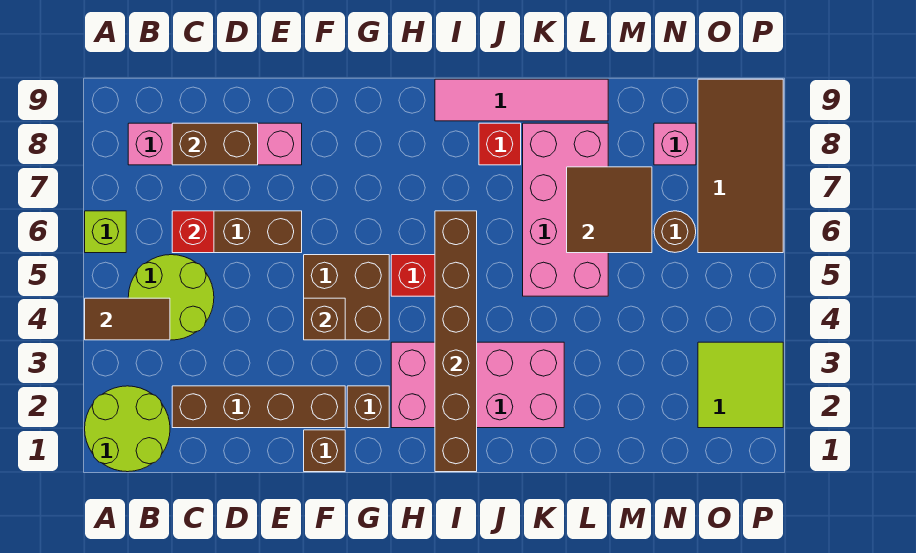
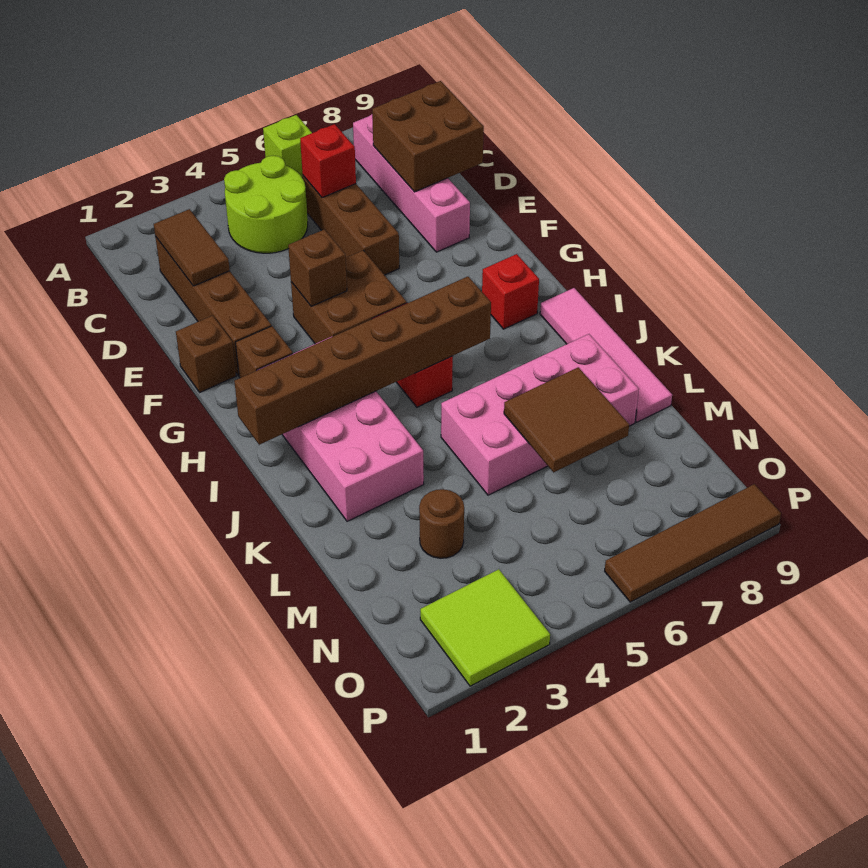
lime 2x2 round brick [85,386,170,472] -> none
brown 1x2 tile [85,298,170,340] -> brown 1x2 tile moved to [154,209,230,286]
brown 1x2 brick [172,123,258,165] -> brown 2x2 brick [372,81,484,192]
red 1x1 brick [479,123,521,165] -> red 1x1 brick moved to [482,254,539,329]
brown 1x1 round brick [654,211,696,252] -> brown 1x1 round brick moved to [419,489,464,558]
pink 1x1 brick [654,123,696,165] -> none
brown 2x4 tile [698,79,783,253] -> brown 1x4 tile [605,484,781,602]

